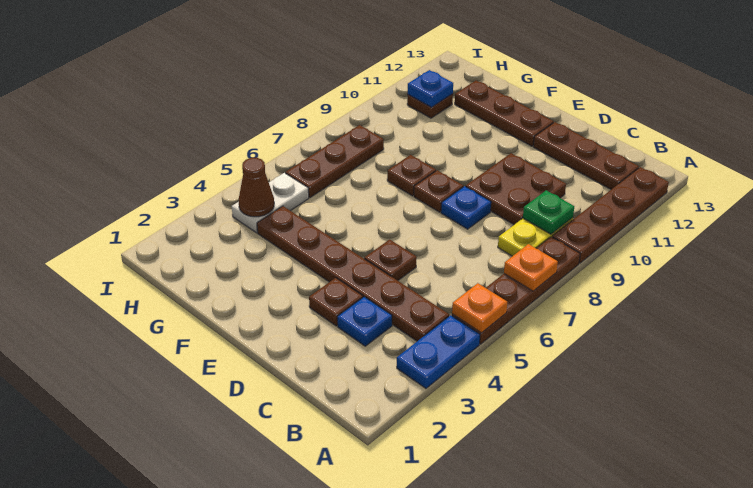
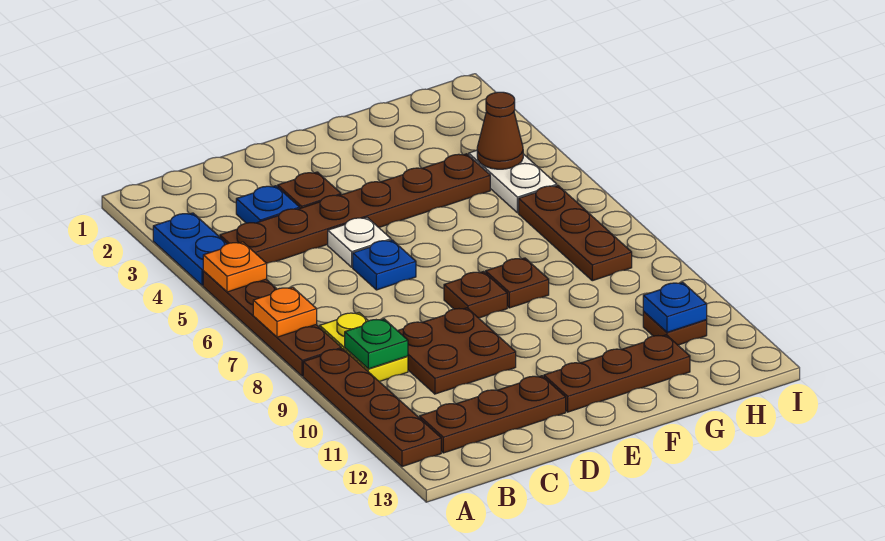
brown 1x1 plate [364,239,417,281] -> white 1x1 plate [328,217,391,267]
blue 1x1 plate [441,186,491,229] -> blue 1x1 plate moved to [353,240,416,290]

